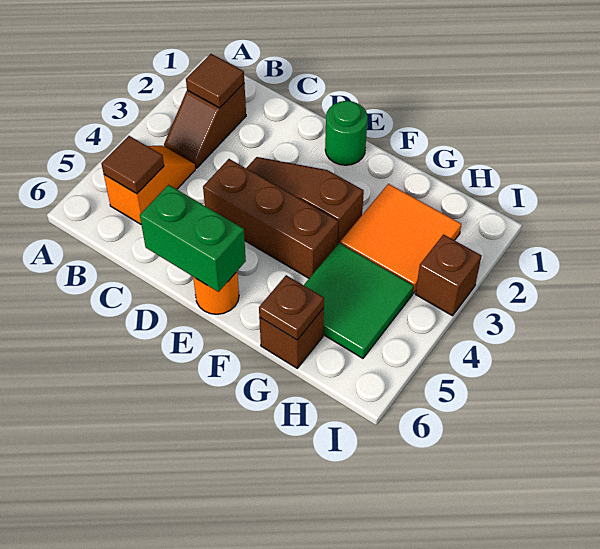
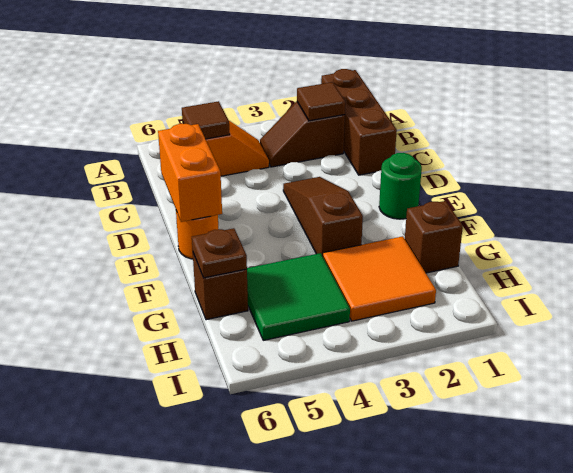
brown 1x3 brick [203,159,338,278] -> brown 1x3 brick moved to [321,69,397,175]
green 1x2 brick [140,185,246,292] -> orange 1x2 brick [158,124,222,222]
brown 1x1 brick [416,235,481,316] -> brown 1x1 brick moved to [405,201,463,273]

